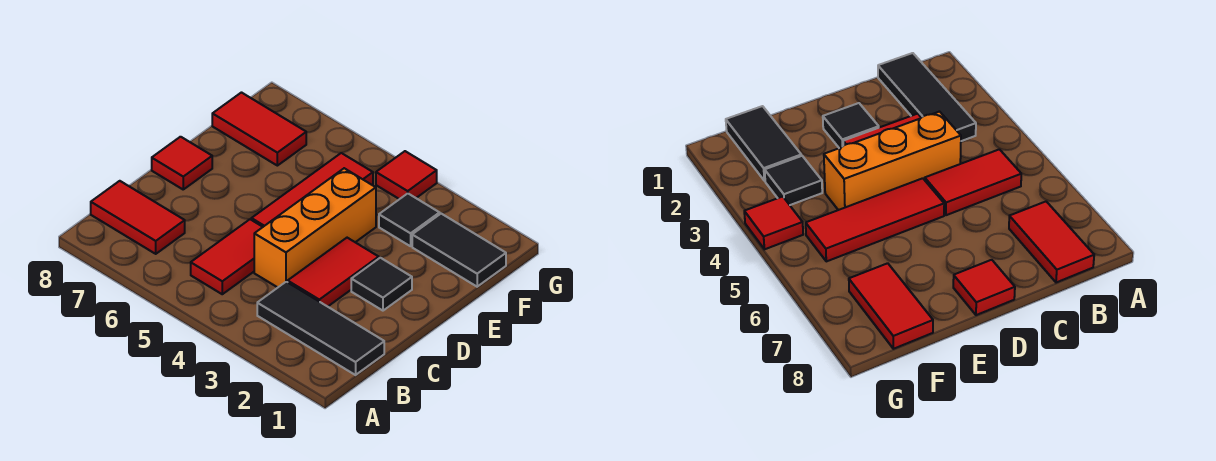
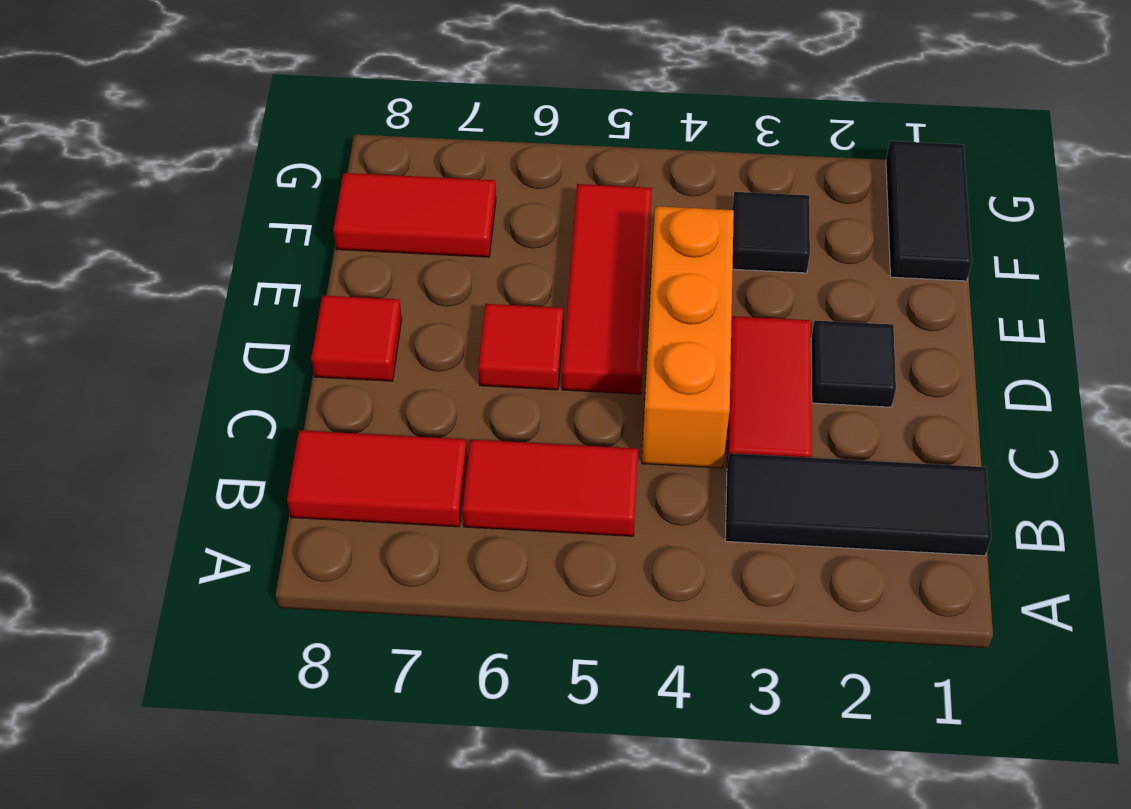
red 1x2 tile [191,219,262,294] -> red 1x2 tile turned to [462,440,638,536]
black 1x2 tile [412,214,506,287] -> black 1x2 tile turned to [886,141,972,281]
red 1x1 tile [376,151,437,199] -> red 1x1 tile moved to [478,304,563,390]

